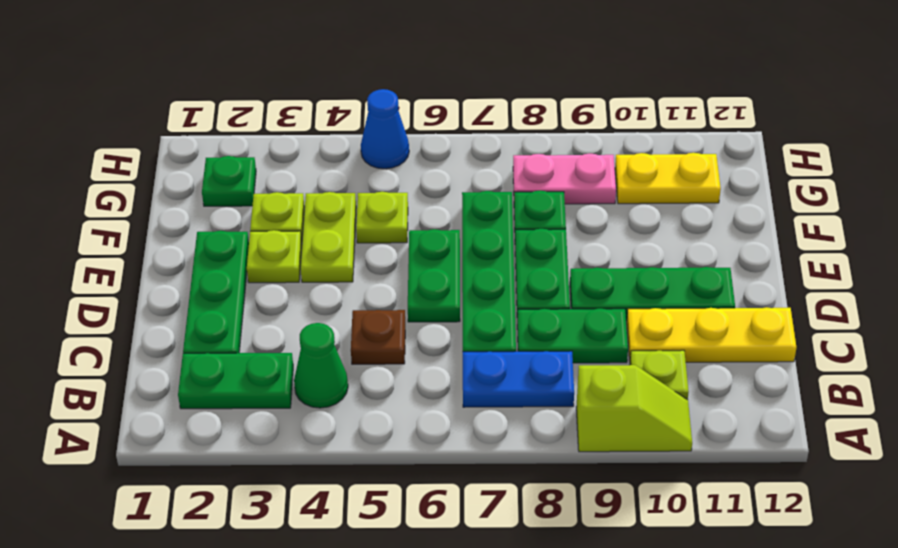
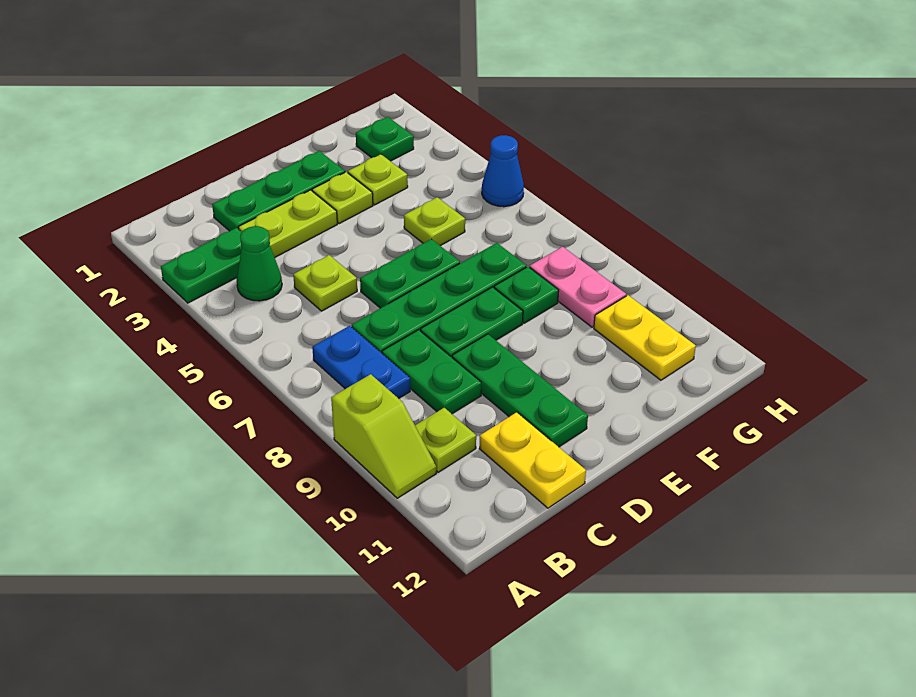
green 1x2 plate [178,353,293,409] -> green 1x2 plate turned to [161,228,242,303]
brown 1x1 plate [351,310,405,364] -> lime 1x1 plate [293,255,357,311]
yellow 1x3 plate [627,307,796,362] -> yellow 1x2 plate [479,412,586,508]
lime 1x2 plate [301,192,356,282] -> lime 1x2 plate moved to [238,190,337,257]

